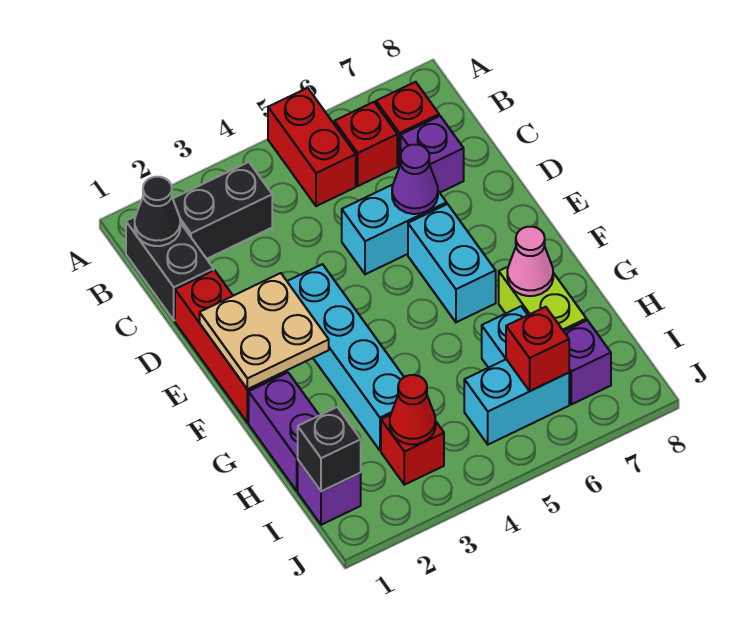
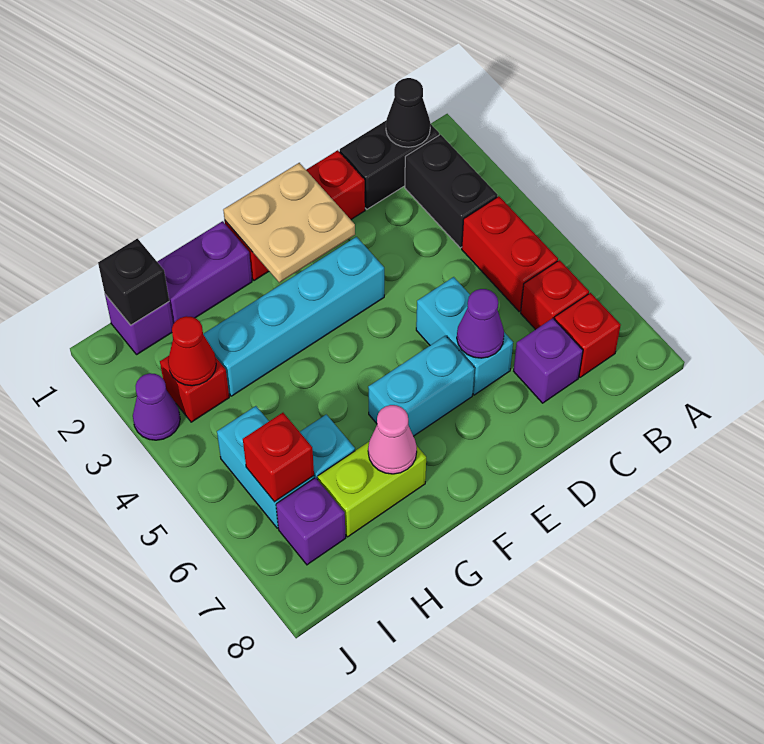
red 1x2 brick [268,88,356,206] -> red 1x2 brick turned to [462,196,558,312]
none -> purple 1x1 cone [133,373,180,440]

